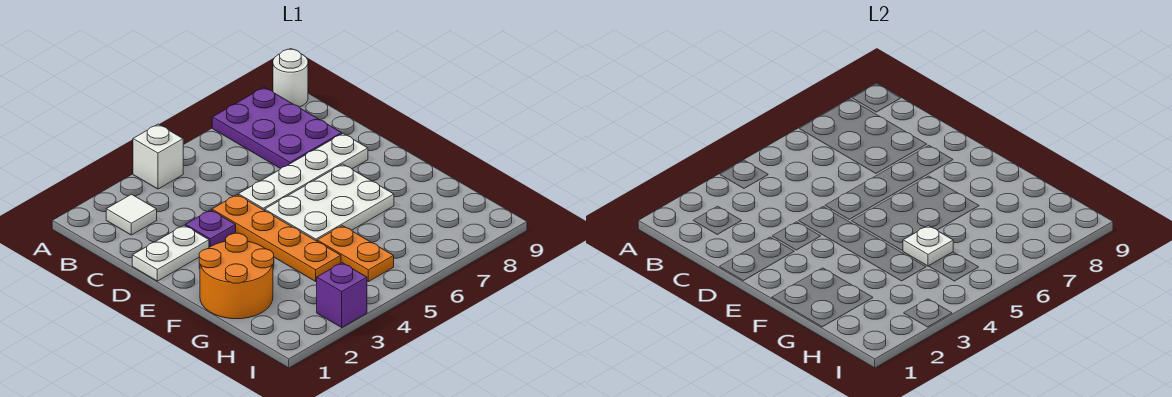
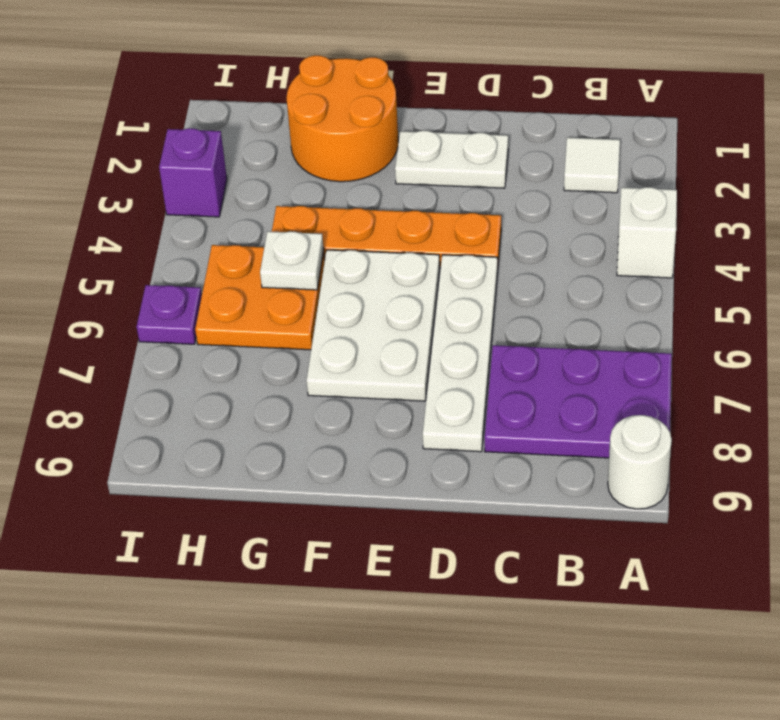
white 1x2 plate [132,225,209,281] -> white 1x2 plate turned to [395,130,508,188]
purple 1x1 plate [185,210,236,247] -> purple 1x1 plate moved to [137,285,202,344]
orange 1x2 plate [317,225,394,282] -> orange 2x2 plate [195,245,325,350]

